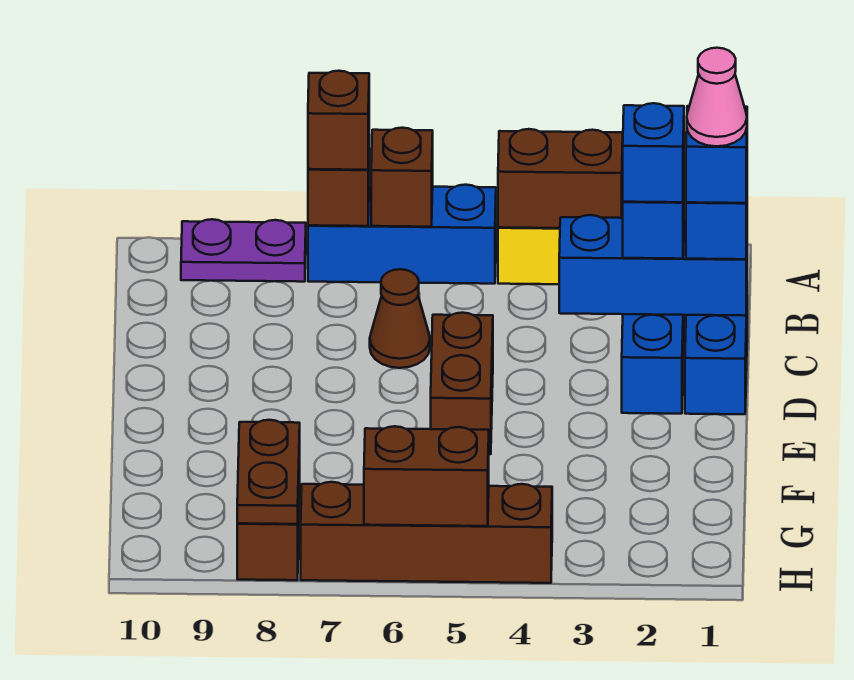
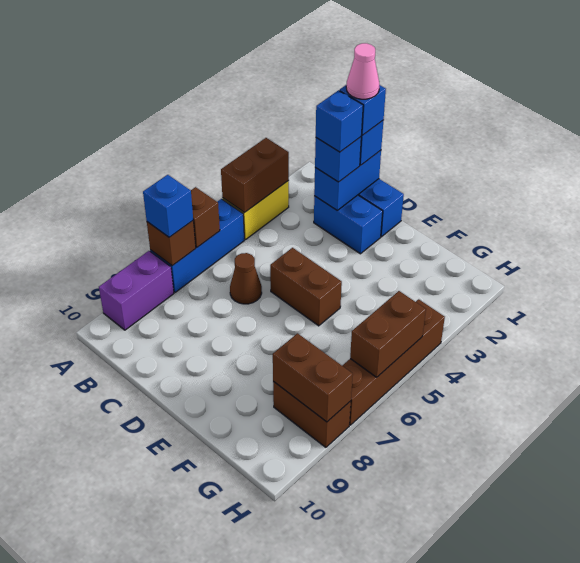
brown 1x1 brick [308,71,369,170] -> blue 1x1 brick [143,175,193,237]
purple 1x2 plate [181,219,306,282] -> purple 1x2 brick [99,251,174,330]
blue 1x3 brick [559,215,747,316] -> blue 1x2 brick [314,150,381,210]
brown 1x2 plate [237,420,300,524] -> brown 1x2 brick [273,333,353,422]

